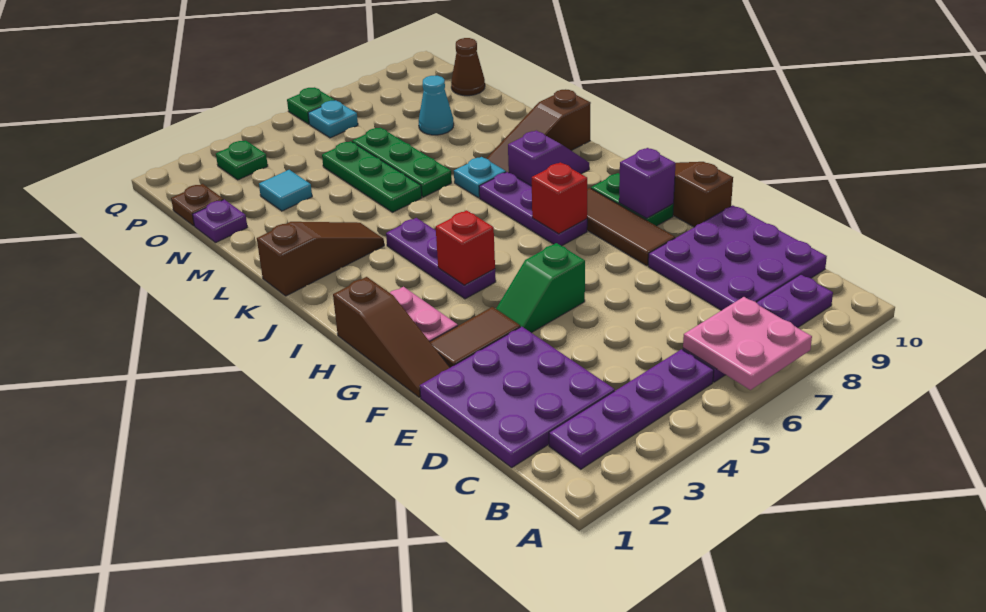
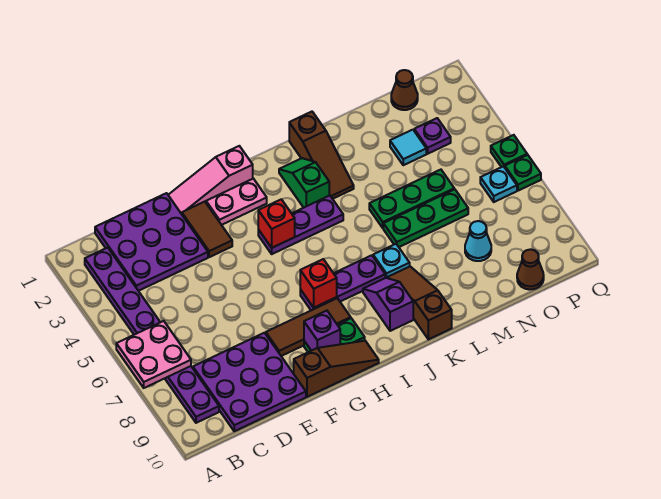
brown 1x3 slope [333,277,450,397] -> pink 1x3 slope [168,146,253,214]
green 1x2 slope [496,243,585,333] -> green 1x2 slope moved to [279,158,329,208]
purple 1x2 slope [508,130,589,186] -> purple 1x2 slope turned to [363,278,413,331]
purple 1x1 plate [193,199,247,243] -> purple 1x1 plate moved to [414,118,451,154]
brown 1x1 plate [171,184,223,226] -> brown 1x1 cone [391,70,418,110]
green 1x1 plate [216,140,268,180] -> green 1x1 plate moved to [491,135,527,167]

